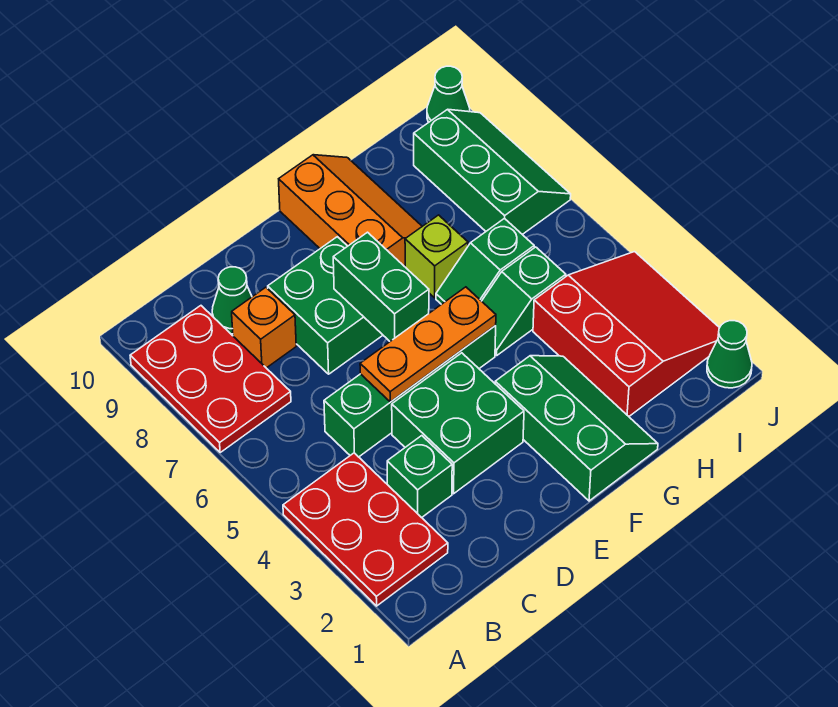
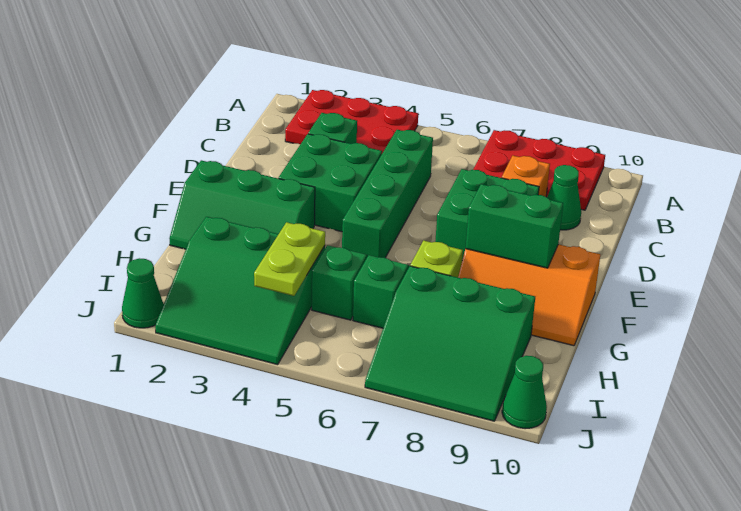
orange 1x3 plate [360,287,496,402] -> none
green 1x2 brick [333,232,429,341] -> green 1x2 brick moved to [466,184,563,268]
red 3x3 slope [533,252,719,416] -> green 3x3 slope [155,217,325,365]
none -> lime 1x2 plate [254,222,325,296]
green 2x3 slope [414,110,571,234] -> green 3x3 slope [365,266,535,421]

